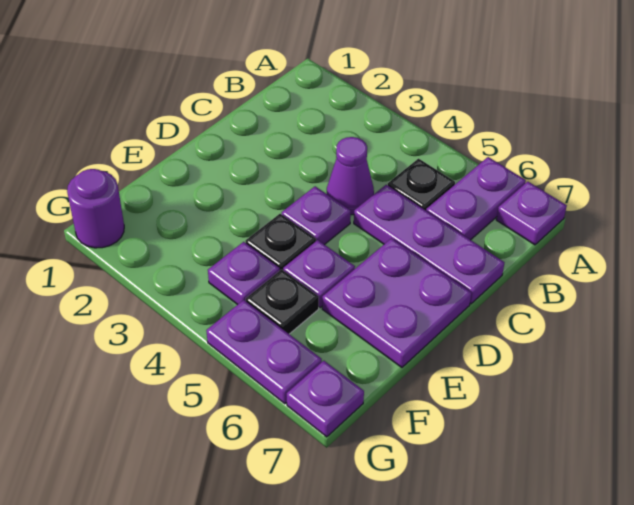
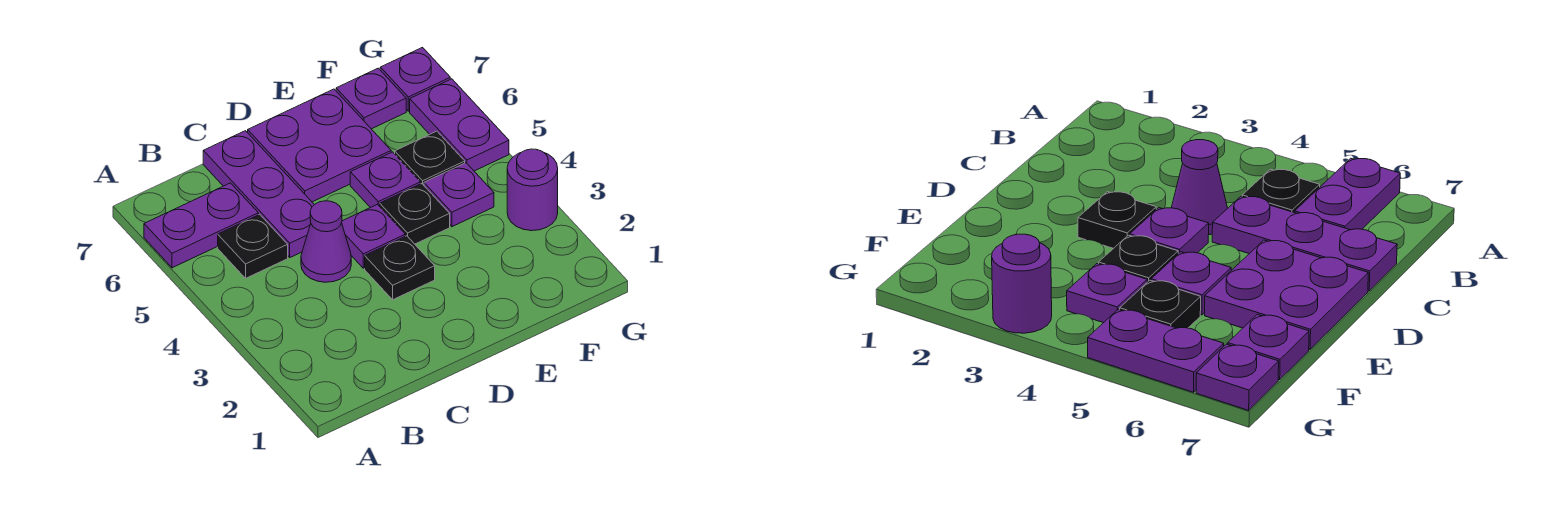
purple 1x1 plate [496,182,567,245] -> purple 1x1 plate moved to [336,68,406,129]
none -> black 1x1 plate [365,236,435,300]
purple 1x1 round brick [67,169,124,248] -> purple 1x1 round brick moved to [507,149,558,231]

